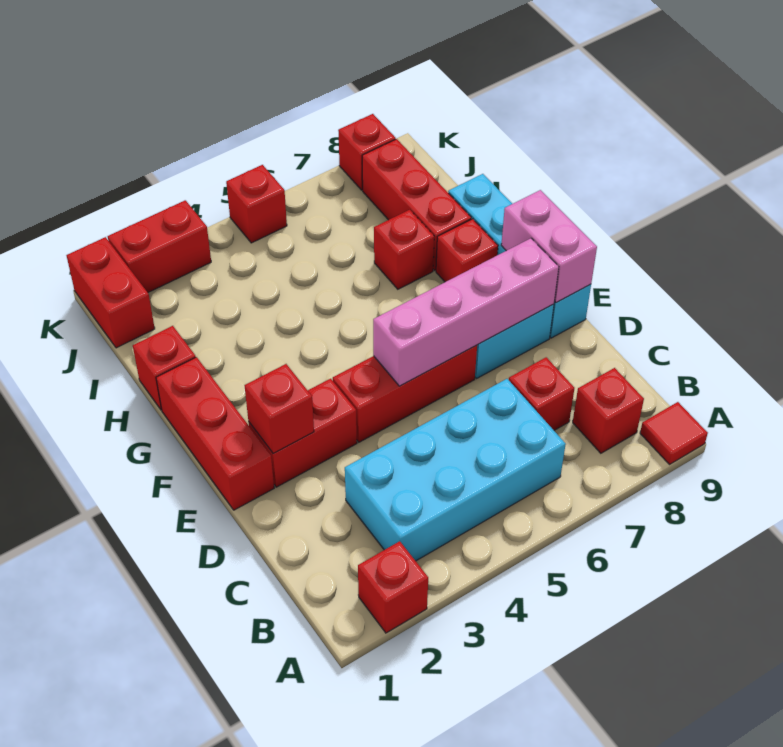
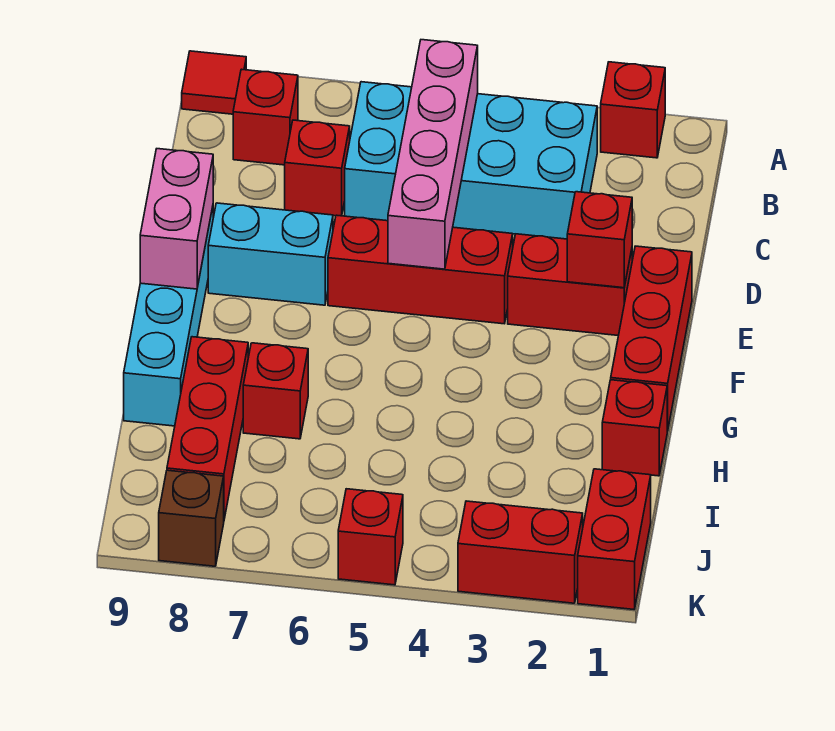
pink 1x4 brick [373,238,559,386] -> pink 1x4 brick turned to [388,40,478,269]
red 1x1 brick [436,219,498,282] -> none
red 1x1 brick [338,114,396,190] -> brown 1x1 brick [159,470,224,566]

